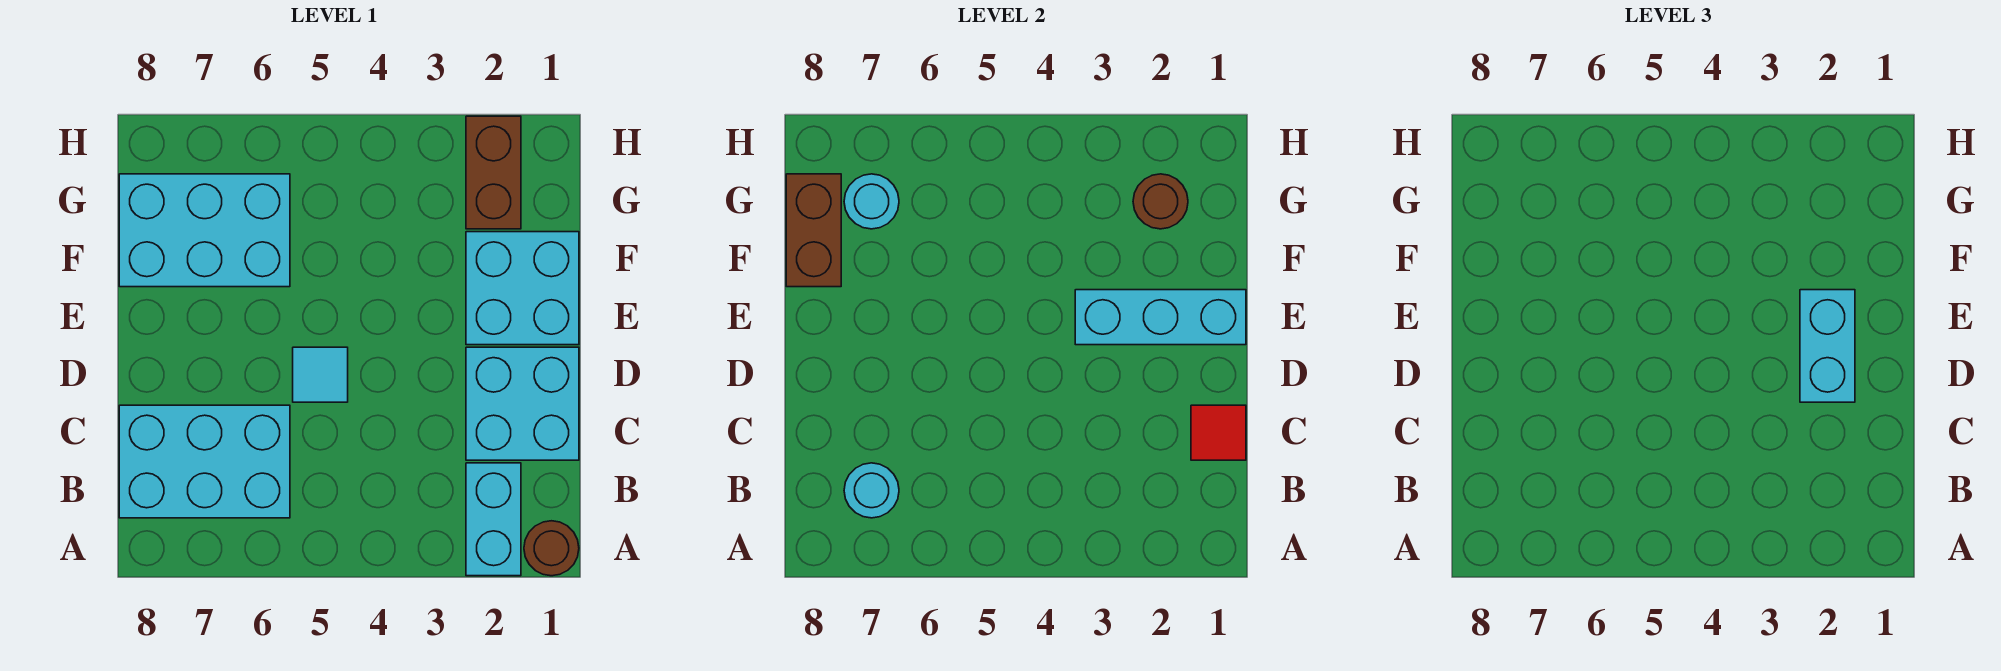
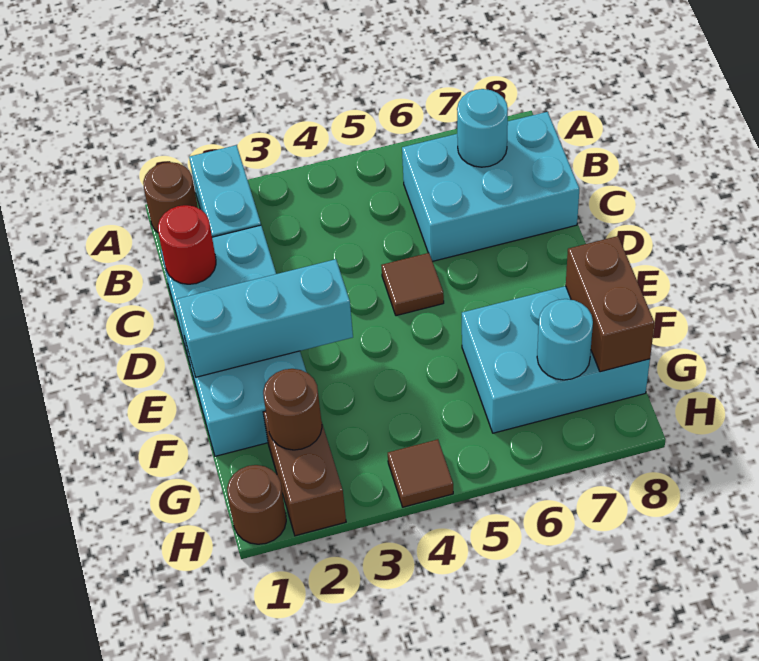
red 1x1 tile [1191,405,1246,460] -> red 1x1 round brick [158,205,216,284]
cyan 1x2 brick [1800,290,1855,402] -> none
cyan 1x1 tile [293,347,348,402] -> brown 1x1 tile [381,253,444,316]
none -> brown 1x1 round brick [227,465,286,544]
none -> brown 1x1 tile [388,439,453,507]

